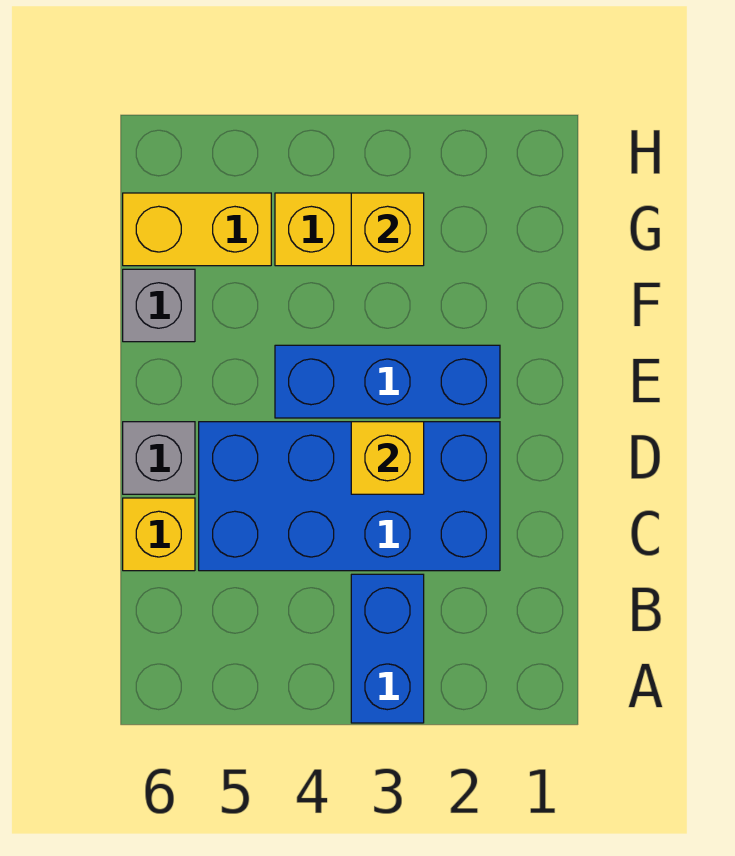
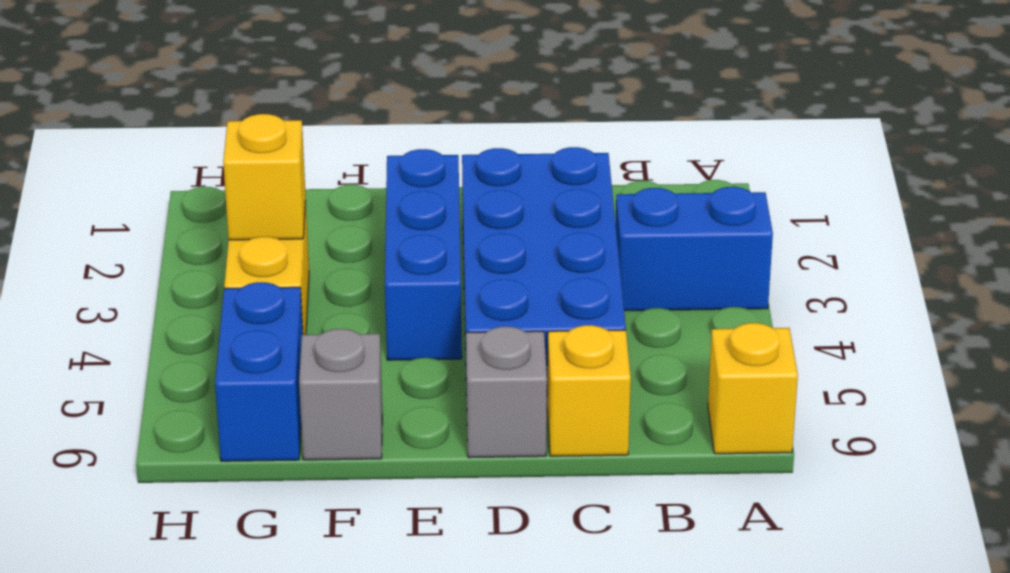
yellow 1x1 brick [351,422,424,494] -> yellow 1x1 brick moved to [708,323,798,454]
yellow 1x2 brick [123,193,271,266] -> blue 1x2 brick [215,282,303,461]

